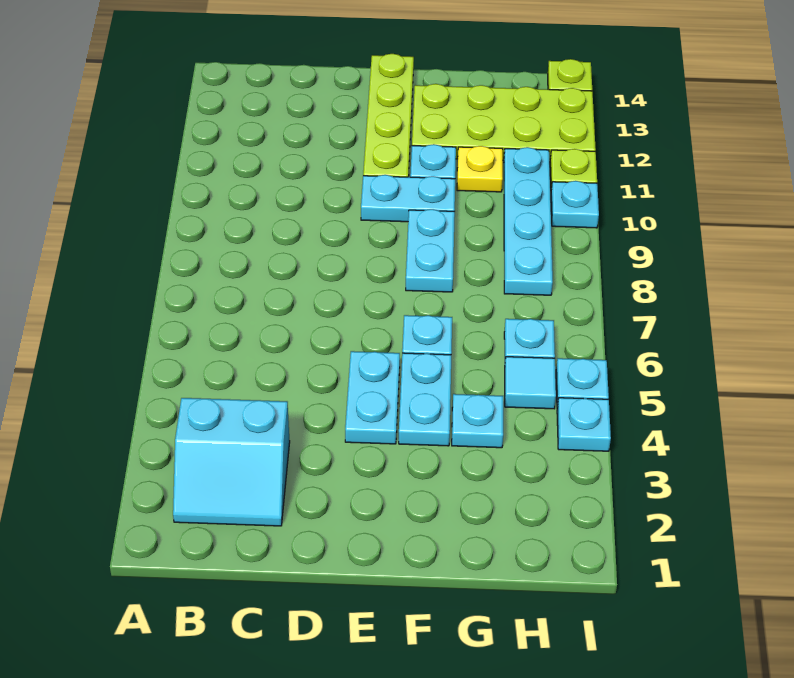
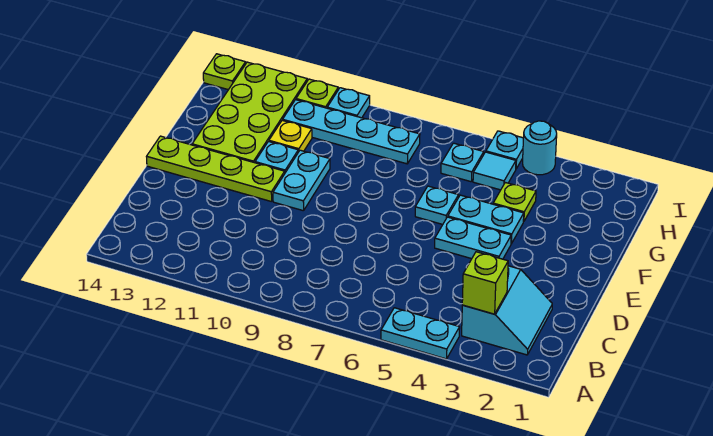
none -> lime 1x1 brick [462,252,508,314]
cyan 1x2 plate [406,209,455,292] -> cyan 1x2 plate moved to [381,308,460,359]
cyan 1x1 plate [452,394,503,448] -> lime 1x1 plate [493,182,536,222]
cyan 1x1 plate [557,398,611,451] -> cyan 1x1 round brick [523,121,557,175]

